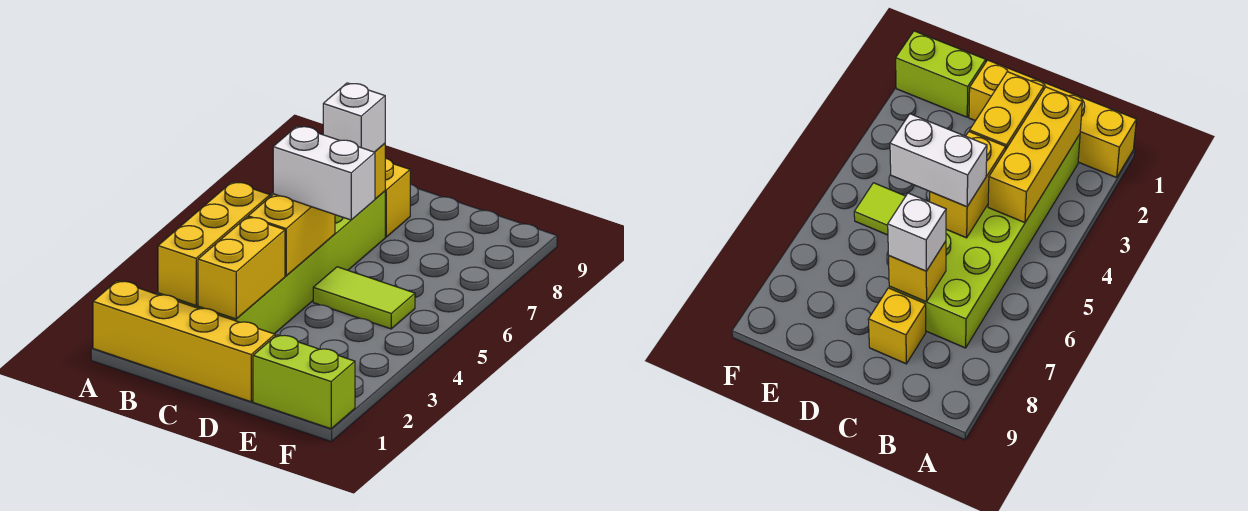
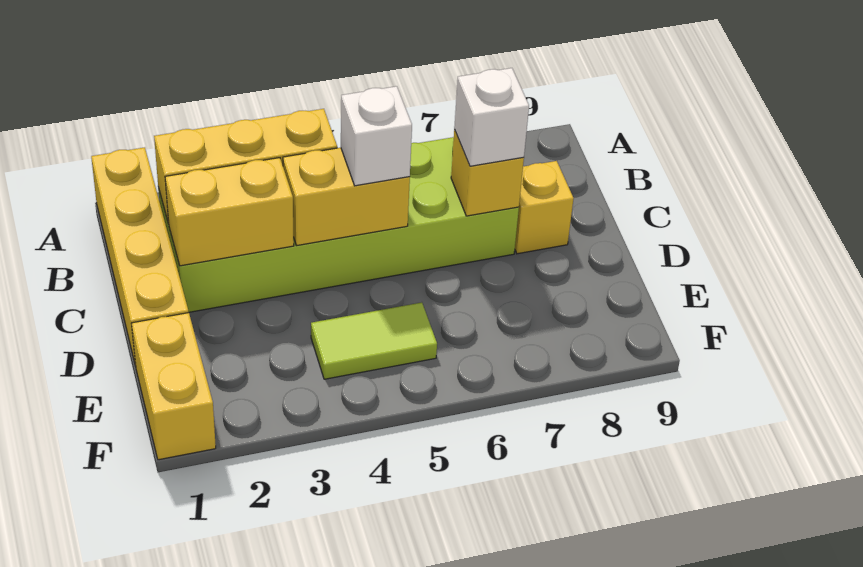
white 1x2 brick [273,126,375,220] -> white 1x1 brick [341,86,412,186]
lime 1x2 tile [313,267,415,329] -> lime 1x2 tile turned to [311,302,437,379]
lime 1x2 brick [253,335,355,429] -> yellow 1x2 brick [131,313,216,460]

